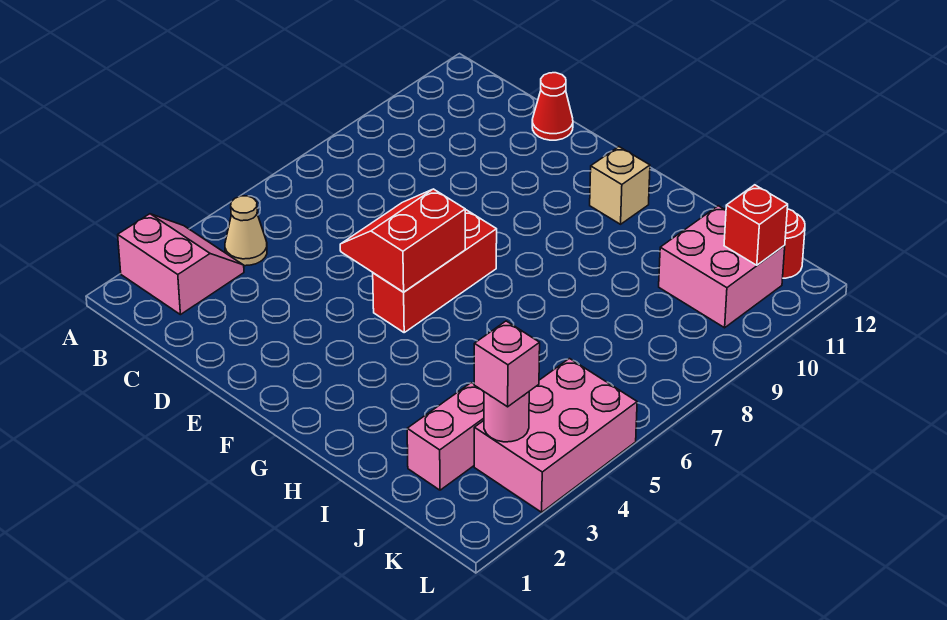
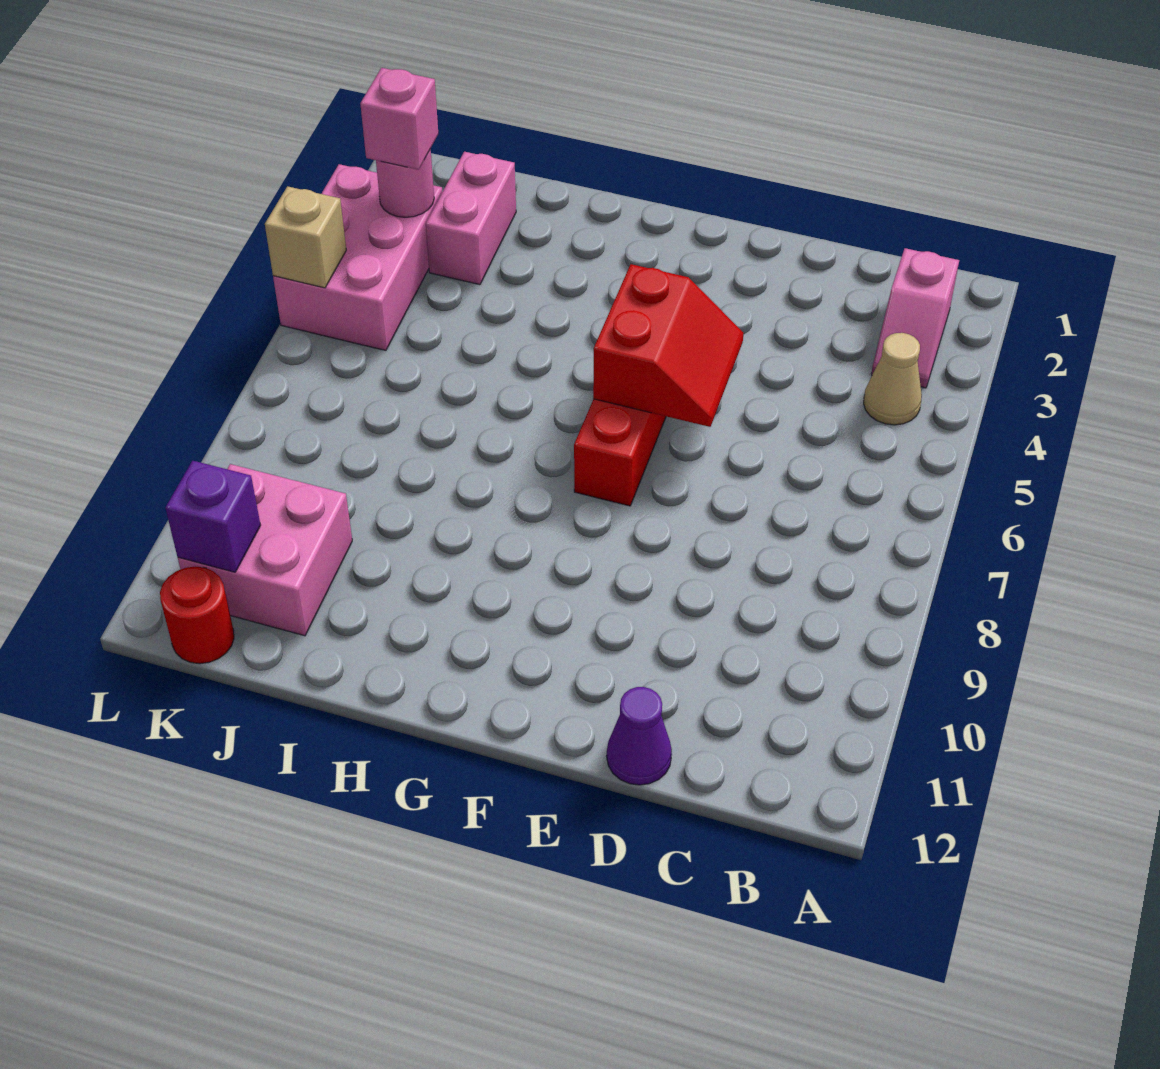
pink 2x2 slope [118,214,244,315] -> pink 1x2 slope [871,248,959,388]
red 1x1 cone [532,73,573,140] -> purple 1x1 cone [607,687,672,785]
tan 1x1 brick [590,147,650,224] -> tan 1x1 brick moved to [265,186,346,288]
red 1x1 brick [724,185,788,265] -> purple 1x1 brick [165,461,261,572]

